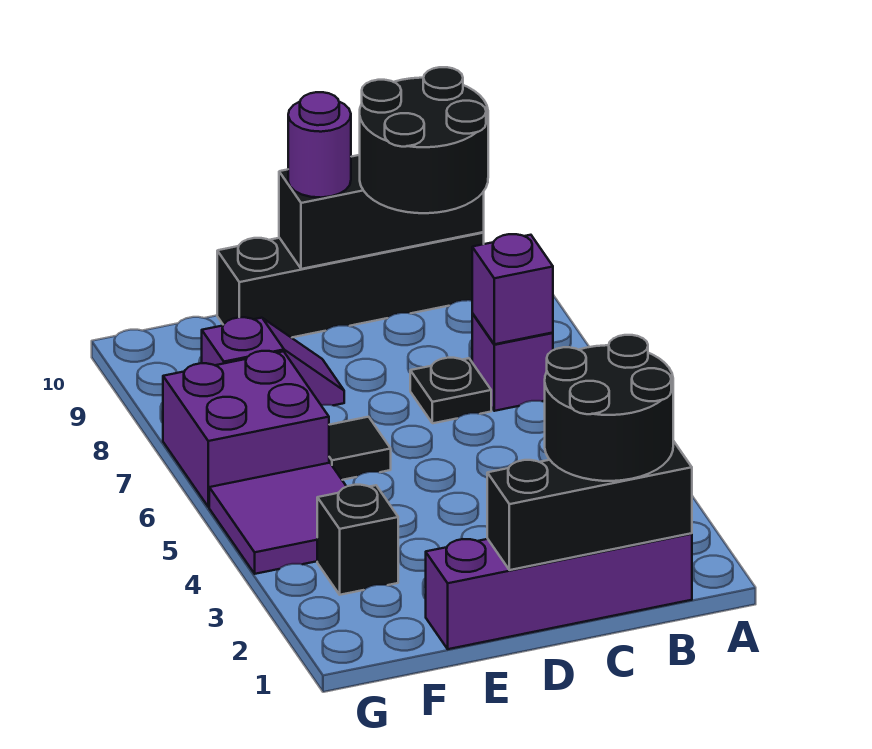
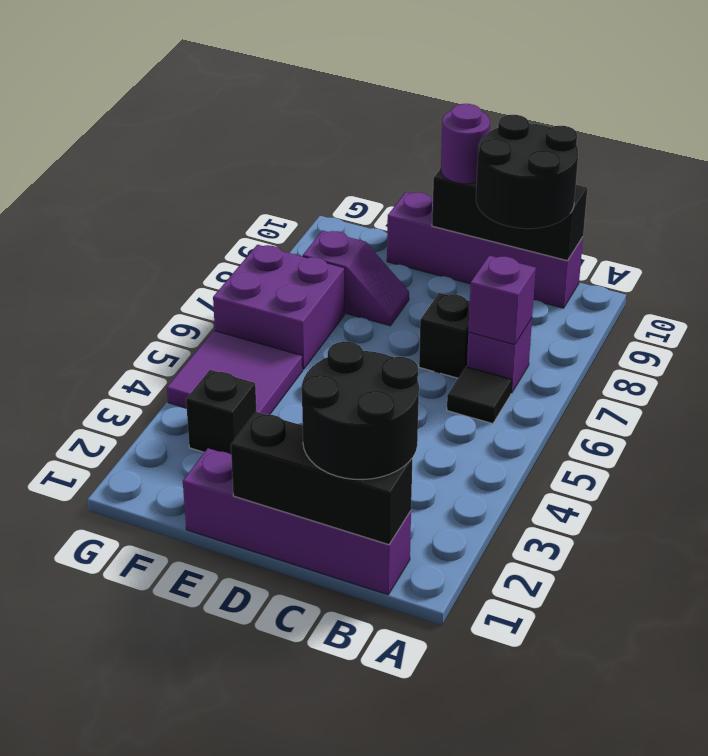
black 1x4 brick [217,232,484,338] -> purple 1x4 brick [387,192,583,308]
black 1x1 plate [410,358,491,423] -> black 1x1 brick [419,293,470,378]
black 1x1 tile [329,417,391,480] -> black 1x1 tile moved to [447,367,512,424]

